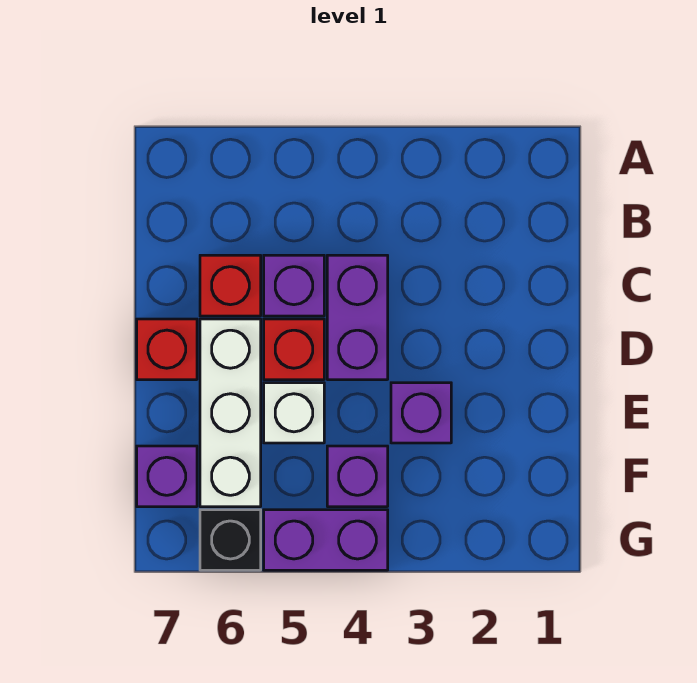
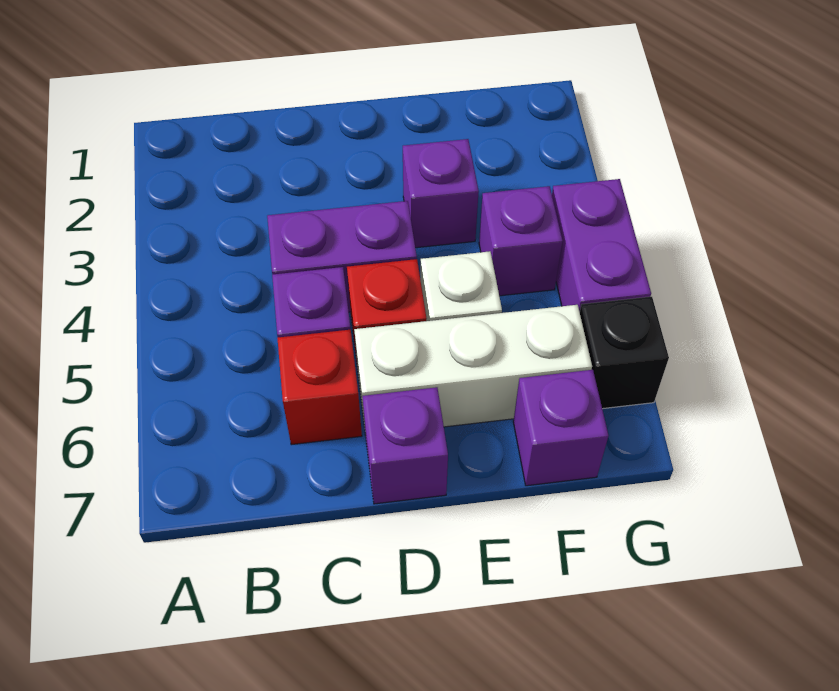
red 1x1 brick [137,319,197,380] -> purple 1x1 brick [362,387,448,504]

